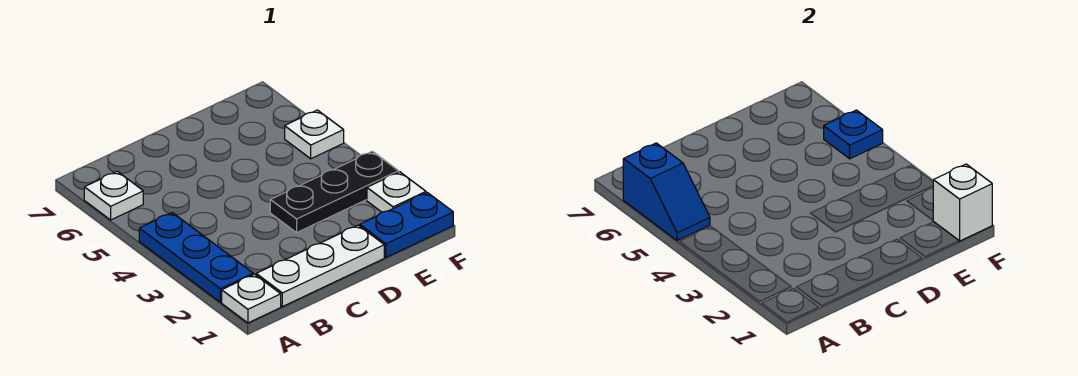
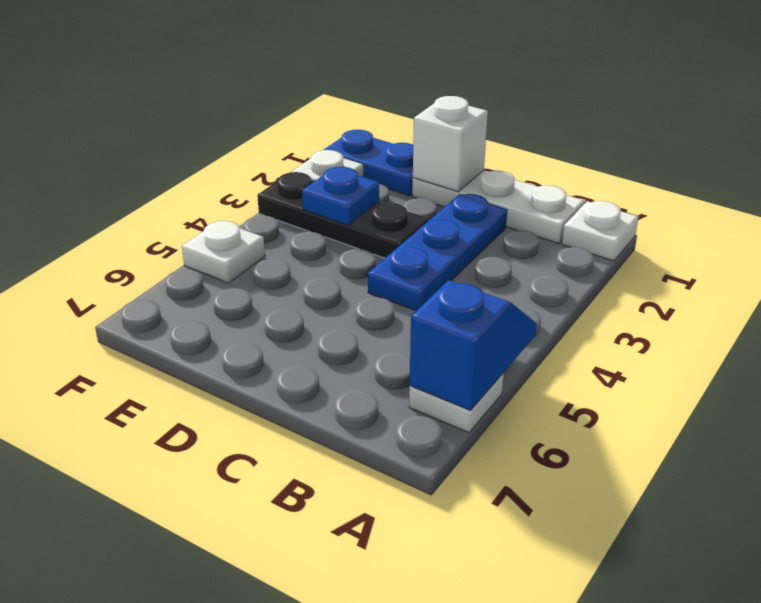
blue 1x3 plate [139,213,253,302] -> blue 1x3 plate moved to [368,194,507,311]
white 1x1 brick [933,164,992,241] -> white 1x1 brick moved to [413,96,488,192]
blue 1x1 plate [824,110,883,159] -> blue 1x1 plate moved to [302,167,379,225]

